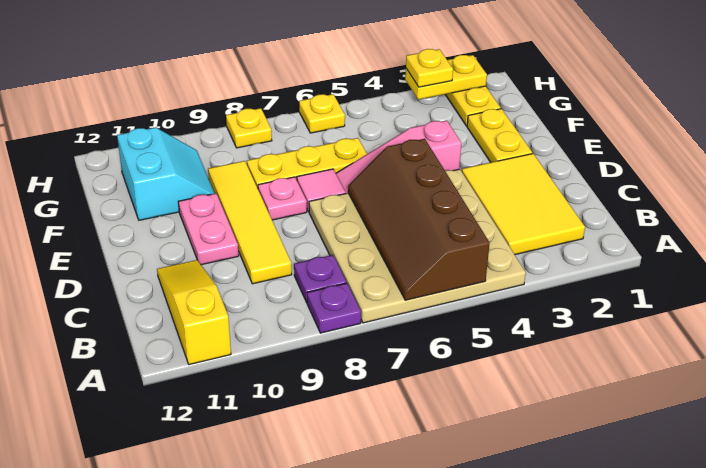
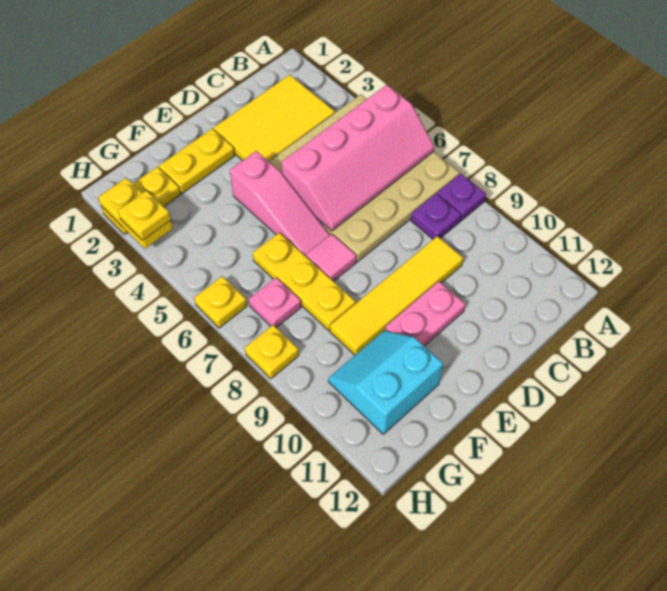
brown 2x4 slope [348,139,490,300] -> pink 2x4 slope [281,85,434,231]
yellow 1x3 slope [157,260,231,365] -> none
pink 1x1 plate [258,177,307,220] -> pink 1x1 plate moved to [249,278,301,328]

